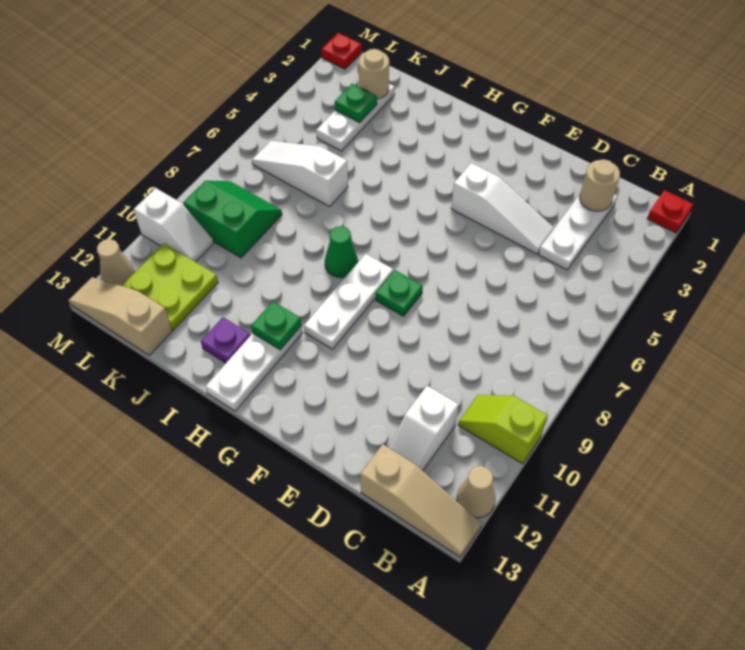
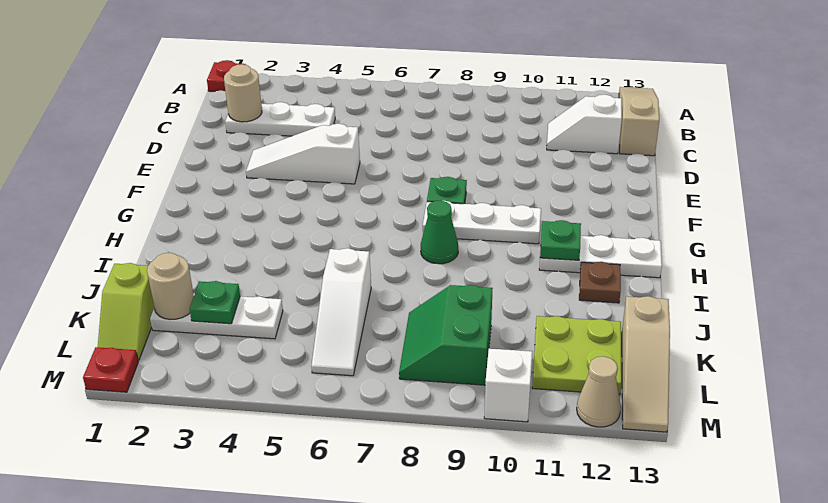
lime 1x2 slope [458,395,548,464] -> lime 1x2 slope moved to [98,263,154,360]
tan 1x1 cone [457,466,495,518] -> none
white 1x2 slope [389,386,459,471] -> white 1x2 slope turned to [547,94,622,154]
white 1x3 slope [451,163,554,254] -> white 1x3 slope turned to [246,124,360,184]
purple 1x1 plate [201,317,250,363] -> brown 1x1 plate [579,262,621,303]

